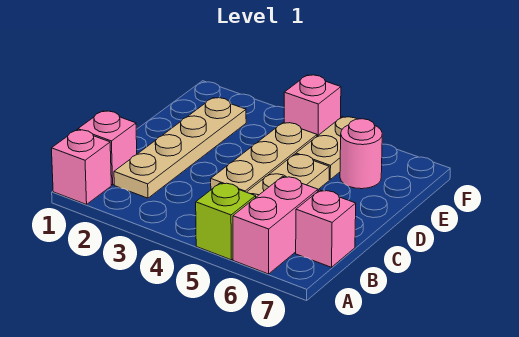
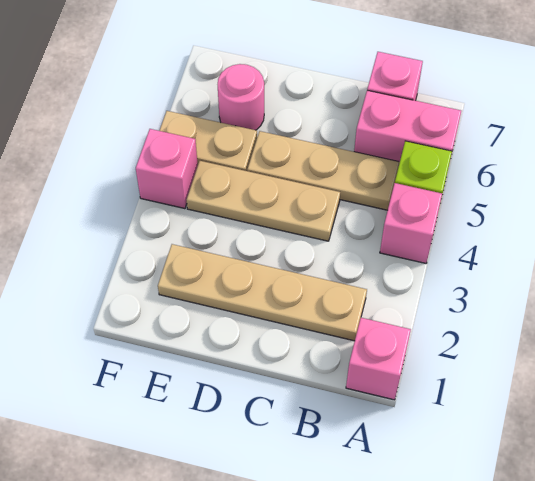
pink 1x1 brick [78,111,137,185] -> pink 1x1 brick moved to [380,183,442,263]

